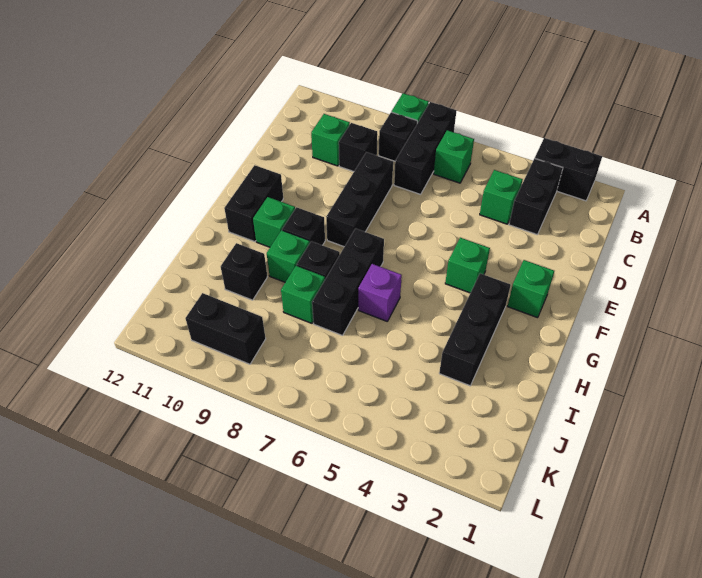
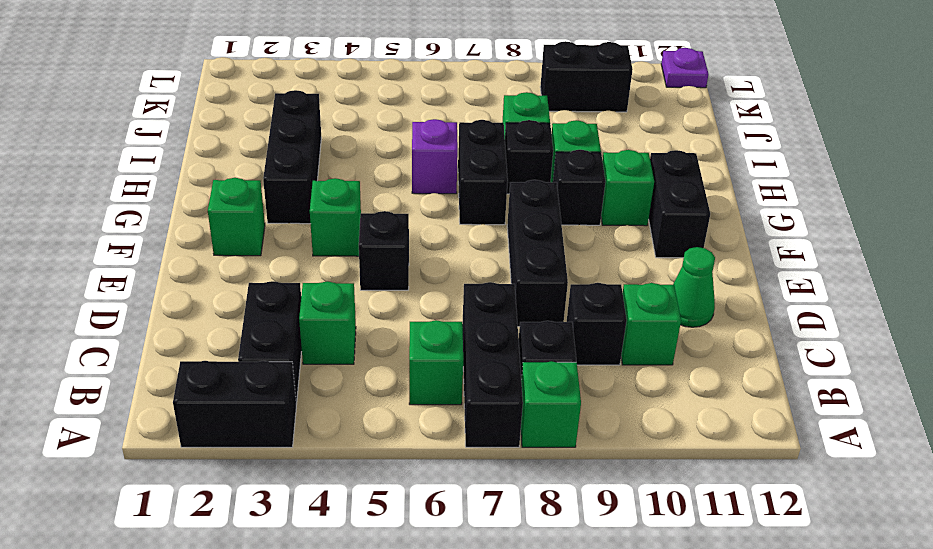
none -> green 1x1 cone [673,247,715,327]
black 1x3 brick [312,229,384,336] -> black 1x2 brick [458,120,508,225]
black 1x1 brick [221,243,267,300] -> black 1x1 brick moved to [359,211,409,290]
none -> purple 1x1 plate [661,48,709,88]

